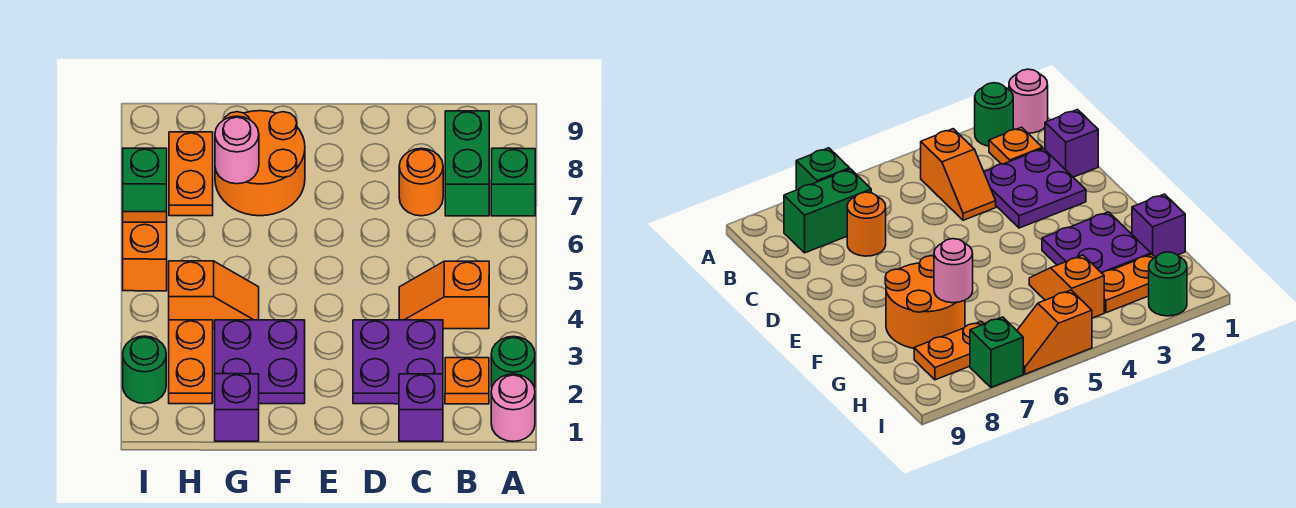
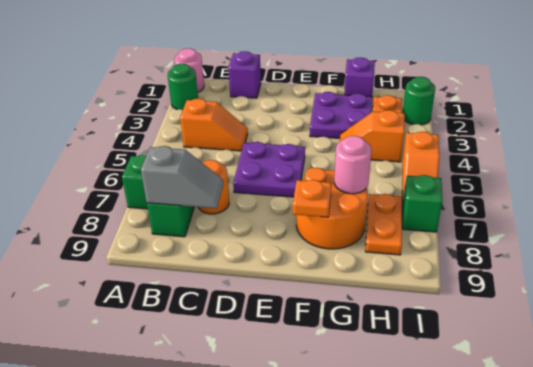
orange 1x1 plate [445,358,489,404] -> orange 1x1 plate moved to [293,180,332,217]
none -> grey 1x2 slope [141,146,223,208]
purple 2x2 plate [353,320,443,404] -> purple 2x2 plate moved to [233,142,305,197]

